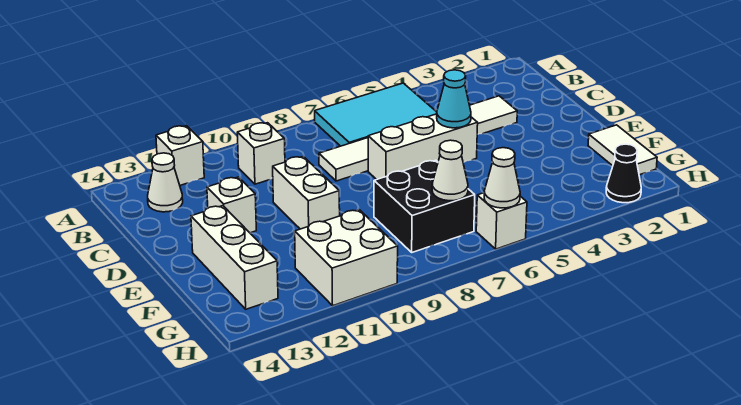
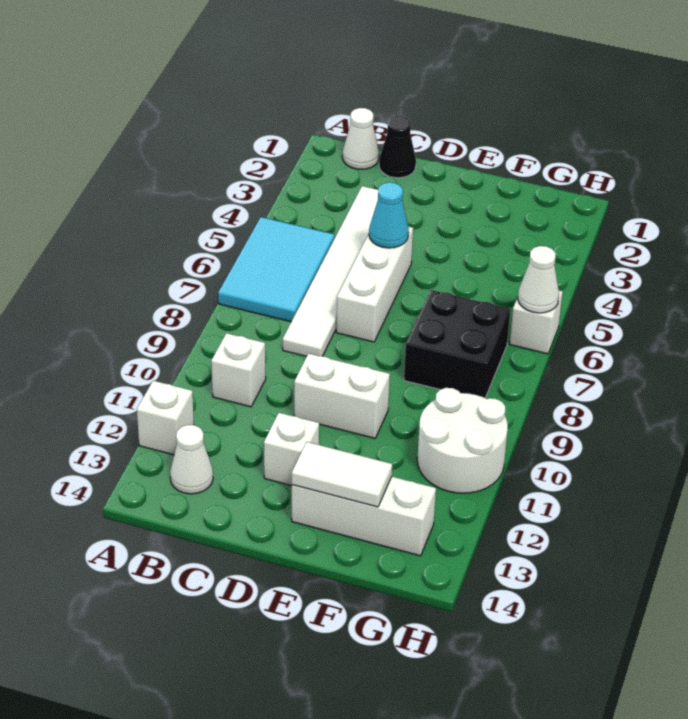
white 1x2 tile [588,125,657,175] -> white 1x2 tile moved to [292,442,392,507]
white 1x1 cone [432,140,468,201] -> white 1x1 cone moved to [342,108,379,169]
white 2x2 brick [295,210,398,306] -> white 2x2 round brick [417,388,508,493]
black 1x1 cone [606,144,641,203] -> black 1x1 cone moved to [379,116,416,178]

